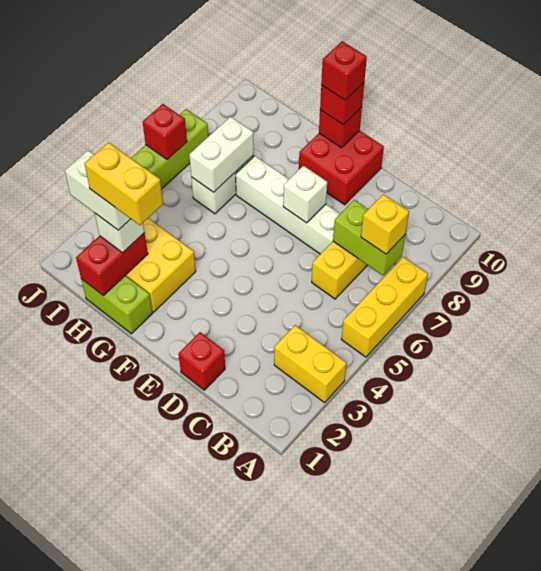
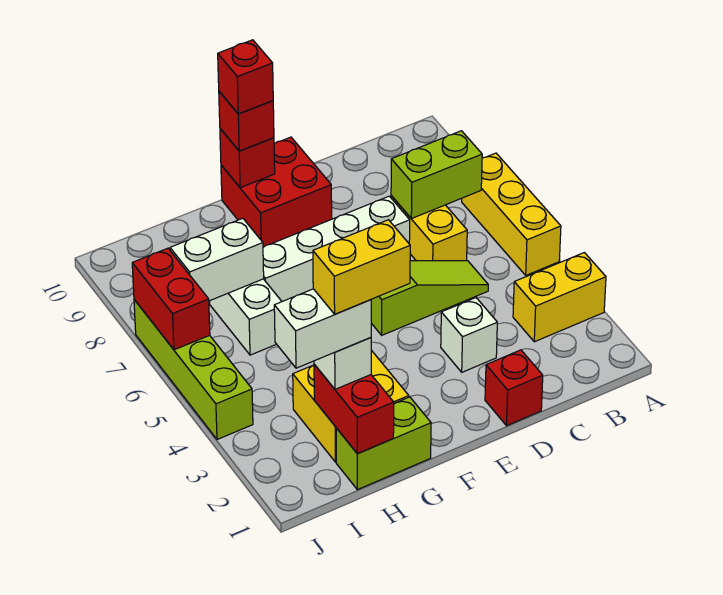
yellow 1x1 brick [361,194,409,254] -> none
none -> lime 1x3 slope [371,261,488,335]
white 1x1 brick [283,166,327,223] -> white 1x1 brick moved to [441,298,497,372]
white 1x2 brick [189,117,254,192] -> white 1x2 brick turned to [170,218,264,301]
red 1x1 brick [143,104,187,160] -> red 1x2 brick [132,248,210,350]

